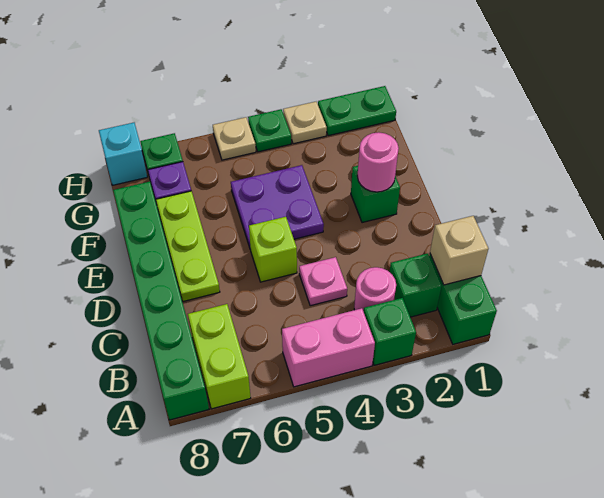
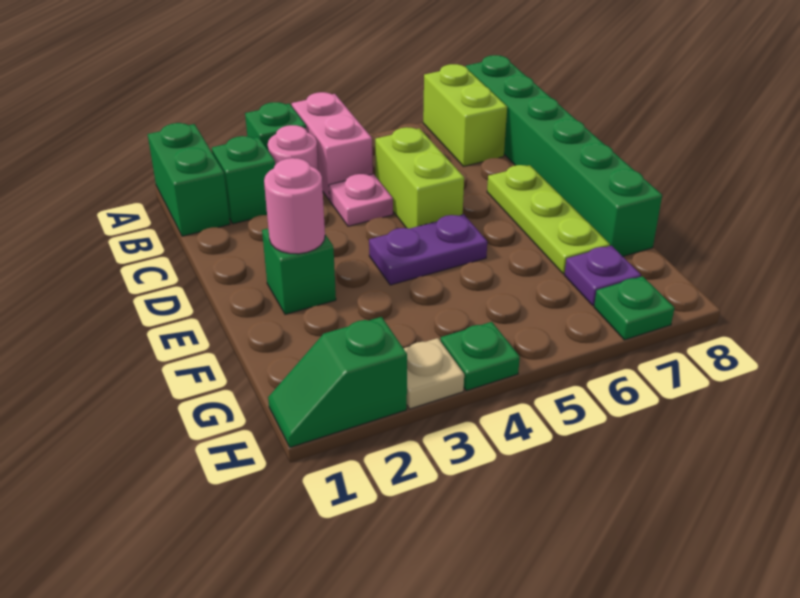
pink 1x2 brick [282,308,375,387] -> pink 1x2 brick turned to [292,92,373,200]
tan 1x1 brick [430,216,488,285] -> none
lime 1x1 brick [249,217,297,282] -> lime 1x2 brick [375,127,464,229]
purple 2x2 plate [231,165,324,250] -> purple 1x2 plate [369,214,487,285]
green 1x2 plate [318,86,396,136] -> green 1x2 slope [268,317,407,447]
tan 1x1 plate [213,117,256,160] -> none
cyan 1x1 brick [99,123,147,185] -> none

